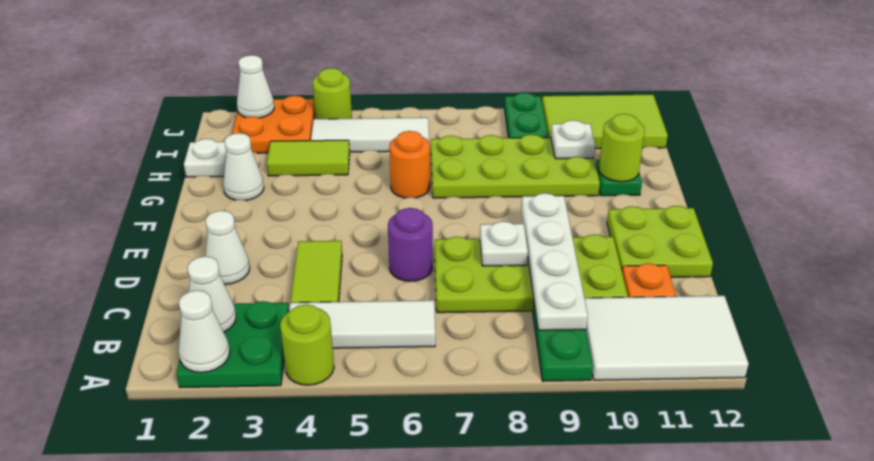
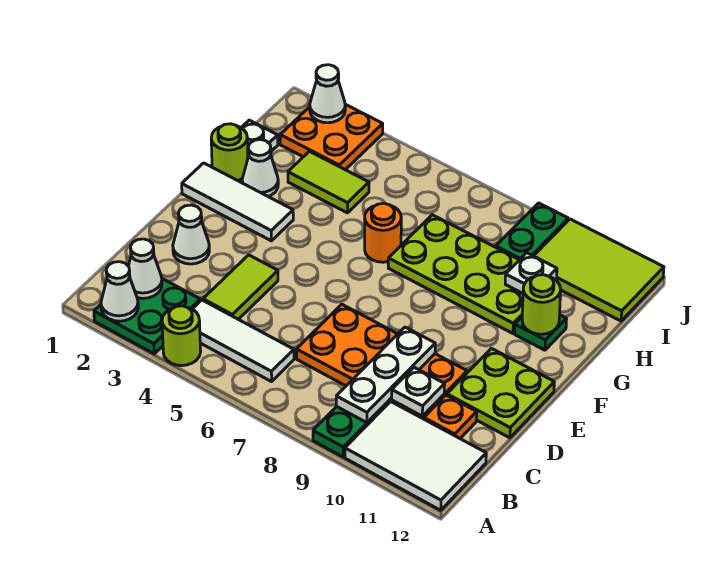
white 1x4 plate [521,193,588,330] -> white 1x3 plate [336,327,435,423]
lime 2x4 plate [435,235,628,313] -> orange 2x4 plate [296,304,467,419]
purple 1x1 round brick [388,208,433,281] -> none
white 1x1 plate [480,221,528,266] -> white 1x1 plate moved to [392,367,445,416]
white 1x3 tile [311,118,429,152] -> white 1x3 tile moved to [182,163,293,241]
lime 1x1 round brick [313,68,352,119] -> lime 1x1 round brick moved to [211,124,248,181]

